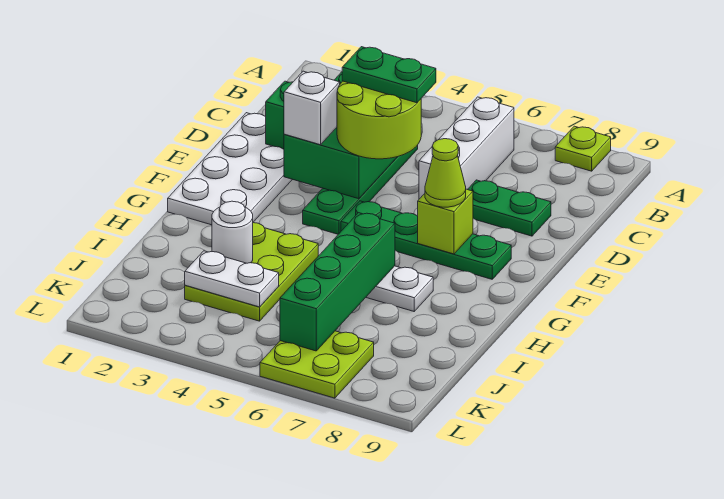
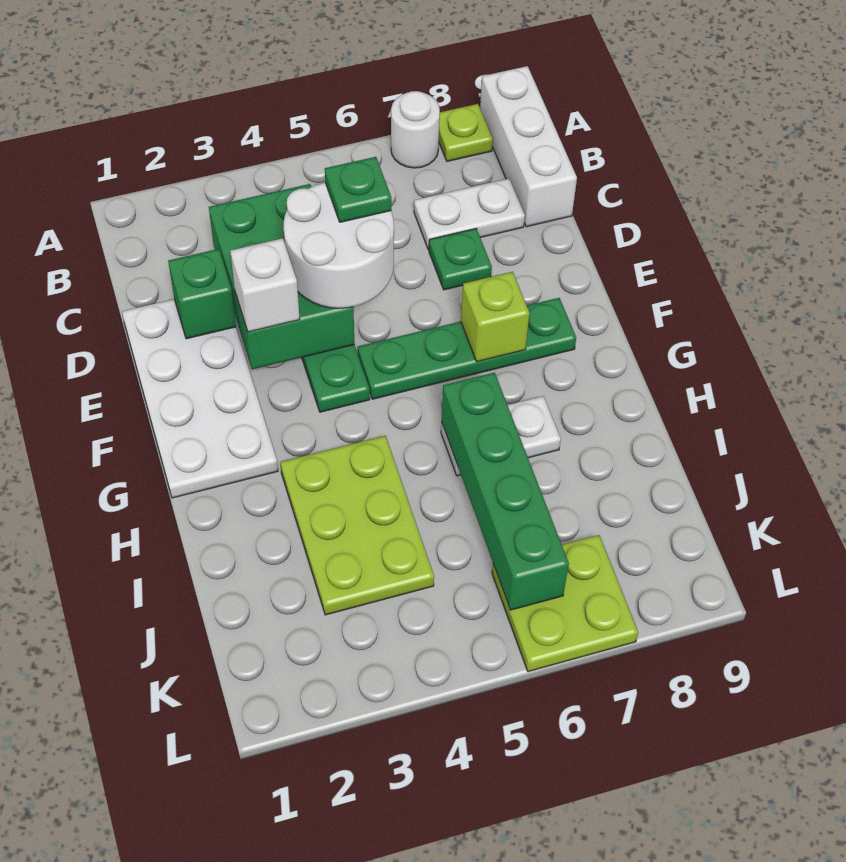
white 1x3 brick [419,97,514,199] -> white 1x3 brick moved to [480,66,577,227]
lime 2x2 round brick [337,81,421,159] -> white 2x2 round brick [284,183,394,308]
green 1x2 plate [342,47,436,103] -> green 1x1 plate [325,157,391,222]
green 1x2 plate [468,180,551,236] -> green 1x1 plate [429,229,492,290]
lime 1x1 cone [425,139,466,207] -> none
white 1x1 round brick [212,201,253,263] -> white 1x1 round brick moved to [391,91,440,168]
white 1x2 plate [185,251,279,307] -> white 1x2 plate moved to [414,178,525,250]

